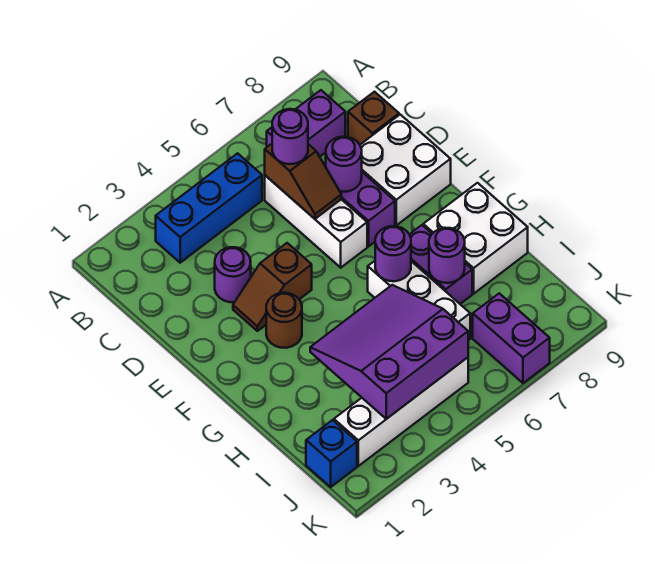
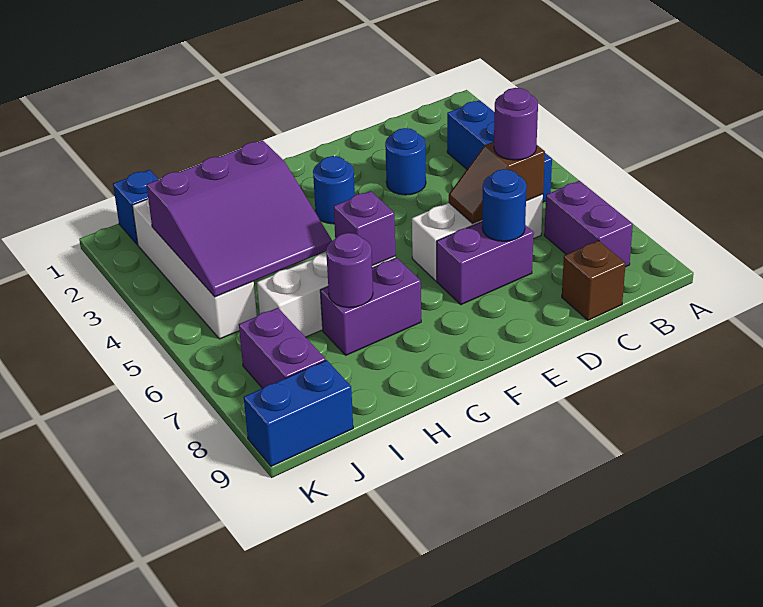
purple 1x1 round brick [215,247,251,302] -> blue 1x1 round brick [385,128,426,195]
purple 1x1 round brick [326,137,362,192] -> blue 1x1 round brick [482,169,527,241]
white 2x2 brick [360,115,451,225] -> none
brown 1x2 slope [233,243,312,331] -> none
brown 1x1 round brick [266,293,302,348] -> blue 1x1 round brick [313,156,355,224]
purple 1x1 round brick [375,226,411,281] -> purple 1x1 brick [334,191,396,266]
white 2x2 brick [423,183,528,294] -> none
purple 3x3 slope [310,285,468,419] -> purple 3x3 slope turned to [146,140,332,297]
purple 1x2 brick [473,293,550,383] -> purple 1x2 brick turned to [239,308,326,388]
none -> blue 1x2 brick [244,360,353,466]

